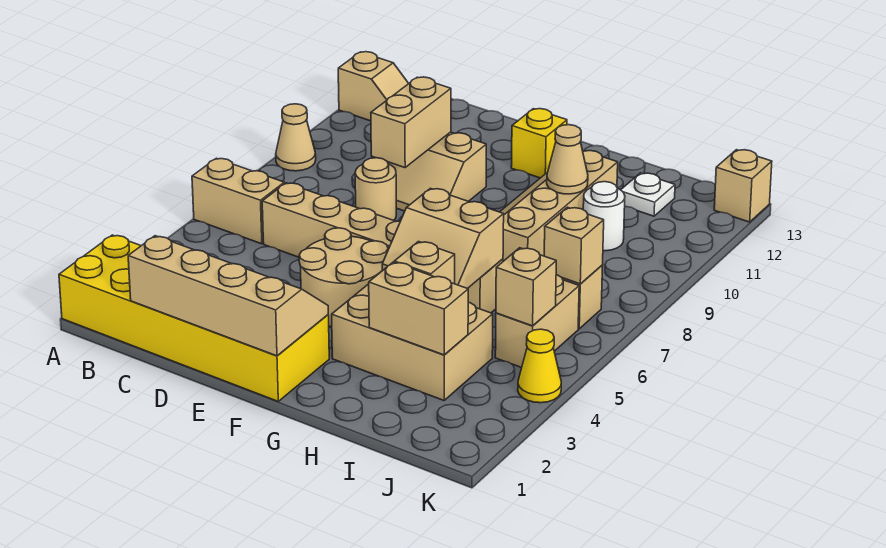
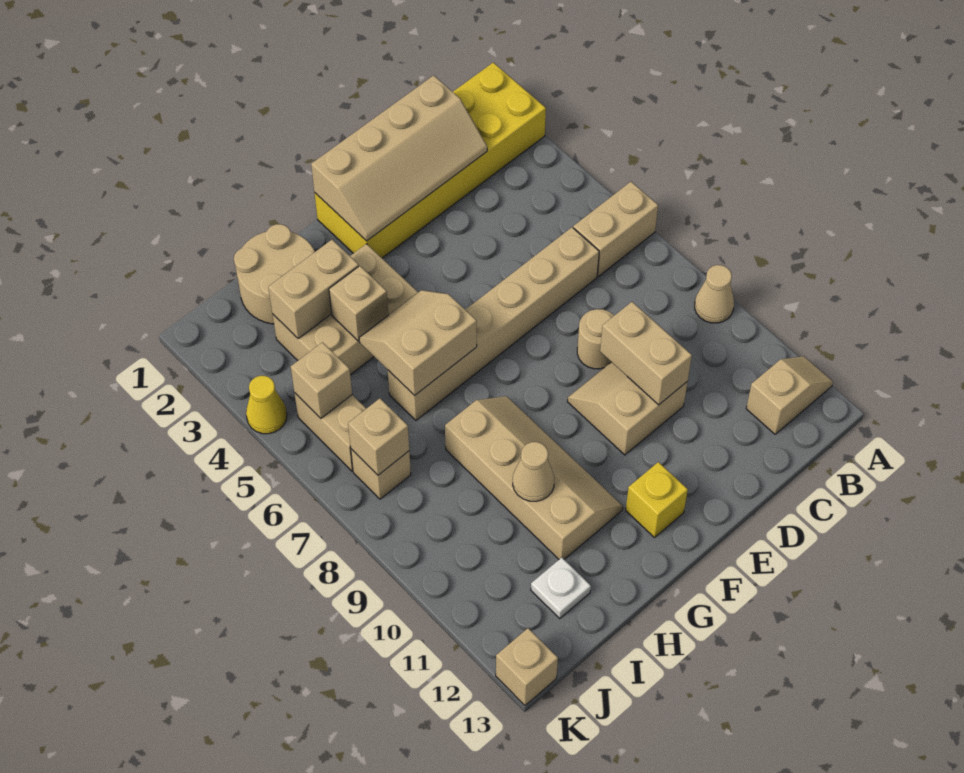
tan 1x2 slope [338,52,409,121] -> tan 1x2 slope turned to [746,356,833,434]
tan 2x2 round brick [299,228,388,327] -> tan 2x2 round brick moved to [234,224,315,324]
white 1x1 round brick [583,182,625,251] -> none

